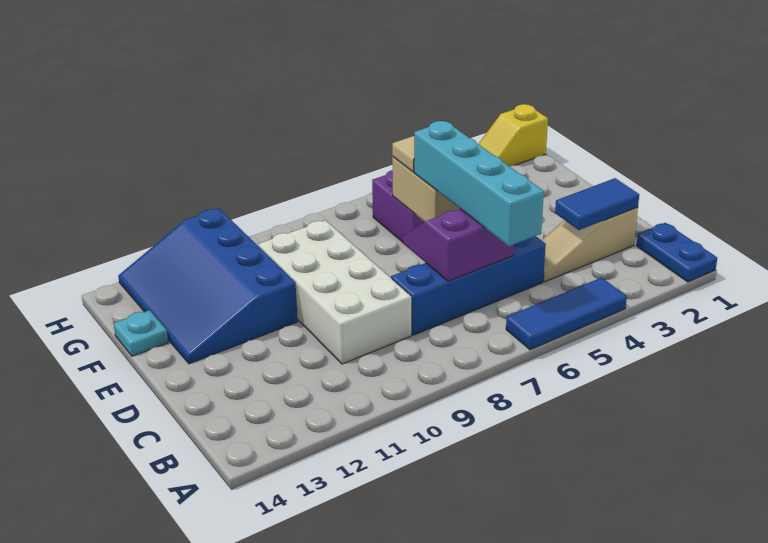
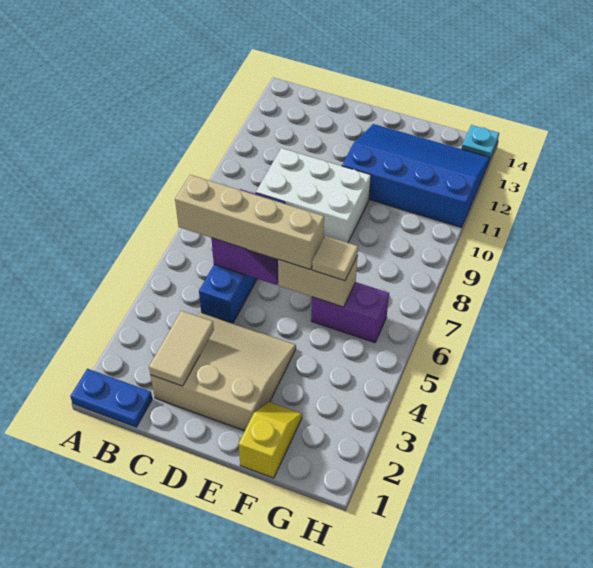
blue 1x3 tile [506,277,627,350] -> none
cyan 1x4 brick [414,121,544,246] -> tan 1x4 brick [175,175,324,270]
tan 1x3 slope [542,207,638,282] -> tan 3x3 slope [150,312,296,431]
blue 1x2 tile [555,178,639,230] -> tan 1x2 tile [149,311,214,386]
white 2x4 brick [258,220,411,364] -> white 2x3 brick [256,148,371,243]
cyan 1x1 plate [114,310,168,356] -> cyan 1x1 plate moved to [462,125,499,161]
yellow 1x2 slope [479,104,548,166] -> yellow 1x2 slope moved to [239,402,302,478]

